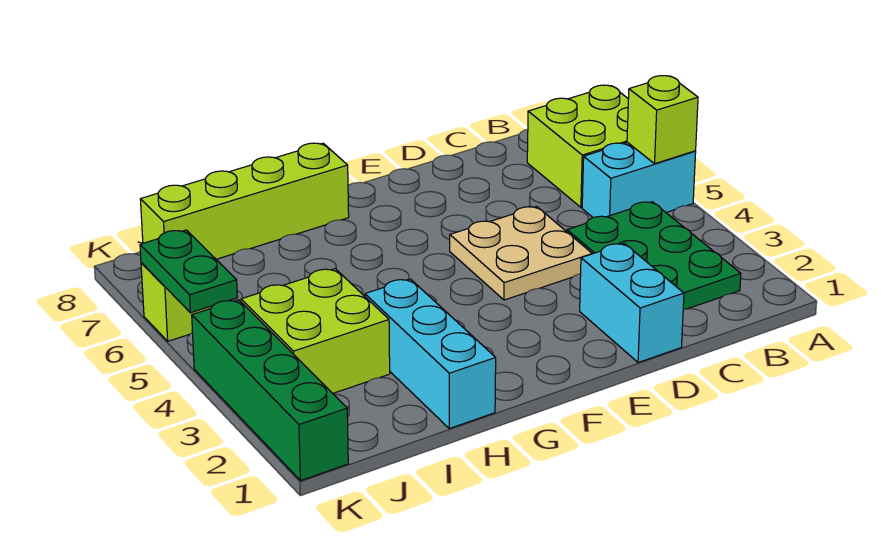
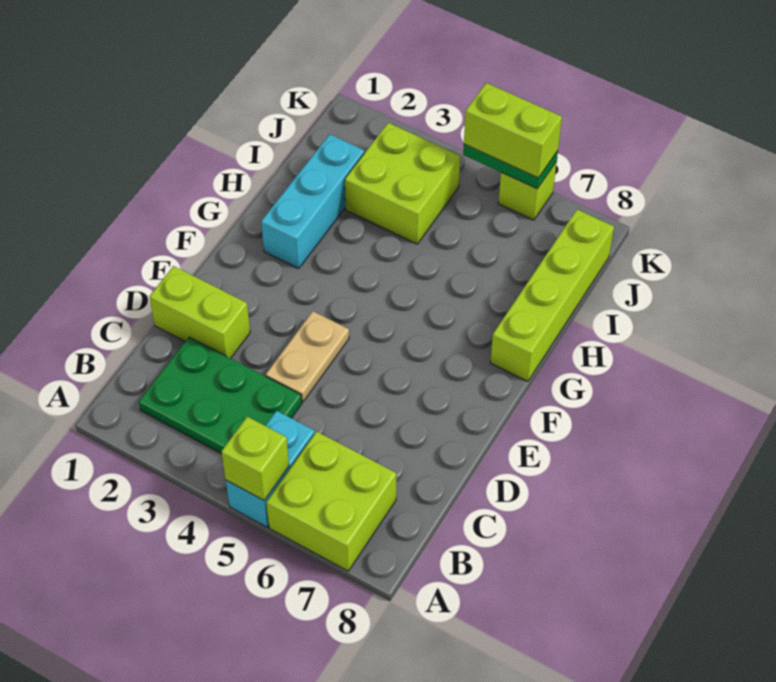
cyan 1x2 brick [580,243,684,363] -> lime 1x2 brick [149,266,250,358]
tan 2x2 plate [450,207,592,300] -> tan 1x2 plate [266,311,349,402]
cyan 1x3 brick [365,279,496,429] -> cyan 1x3 brick turned to [261,134,364,269]
green 1x4 brick [192,300,348,481] -> none
none -> lime 1x2 brick [464,83,562,178]

